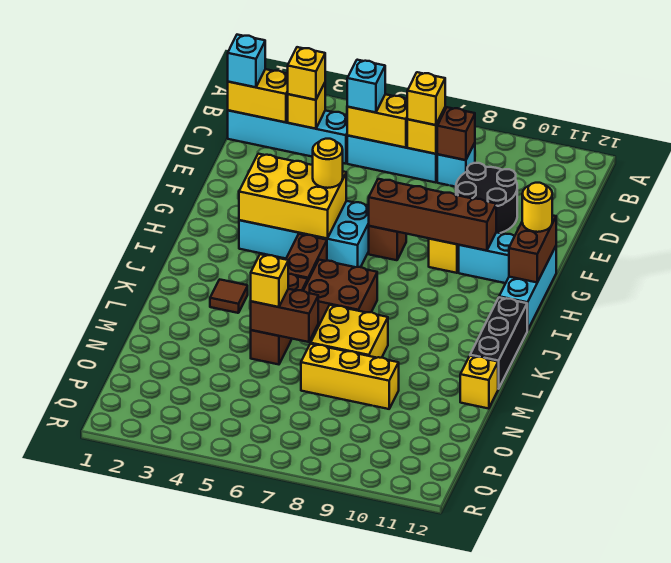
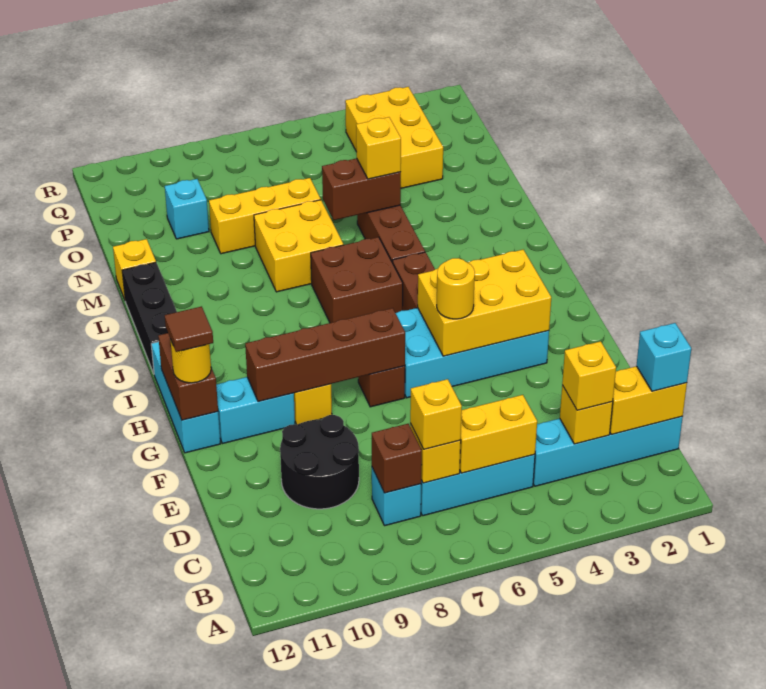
cyan 1x1 brick [347,60,385,113] -> cyan 1x1 brick moved to [165,179,209,239]
brown 1x1 tile [210,279,248,313] -> brown 1x1 tile moved to [165,306,213,352]
none -> yellow 2x3 brick [345,87,443,188]

